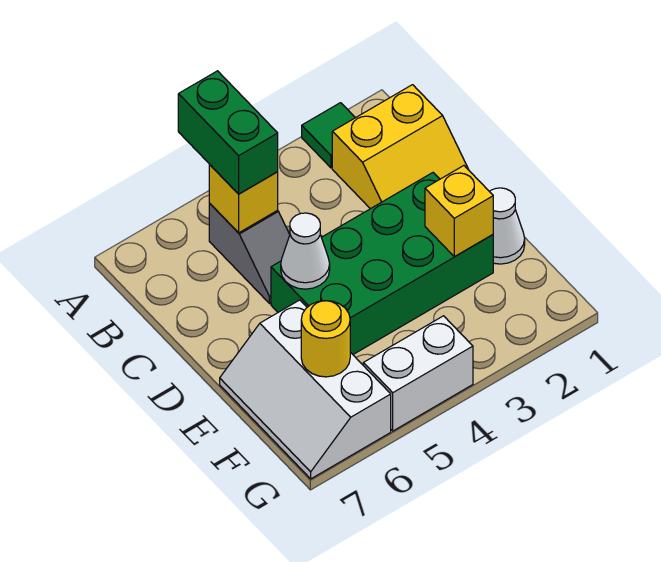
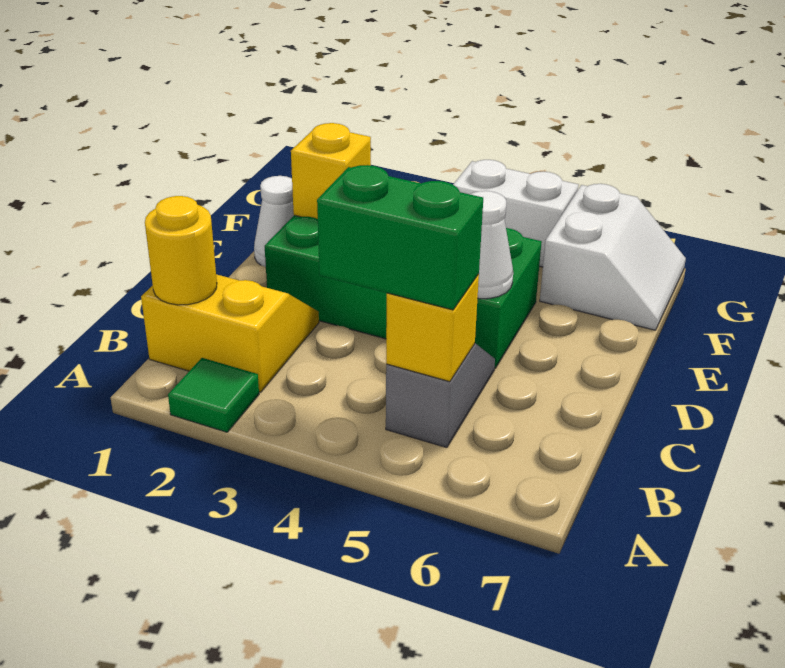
green 1x2 brick [178,71,278,194] -> green 1x2 brick turned to [317,165,483,310]
white 2x3 slope [220,300,391,479] -> white 2x2 slope [540,184,686,330]
yellow 1x1 round brick [301,301,350,377] -> yellow 1x1 round brick moved to [145,196,217,305]

